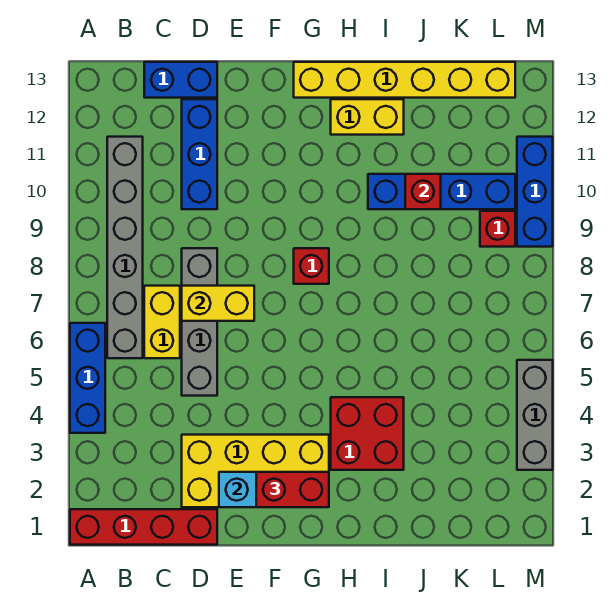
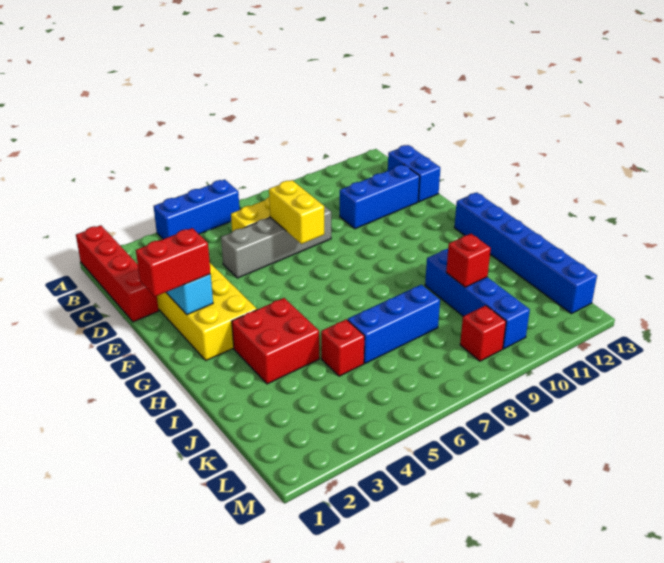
grey 1x6 brick [107,137,143,358] -> none
red 1x2 brick [256,472,329,507] -> red 1x2 brick turned to [136,228,211,296]
red 1x1 brick [294,248,329,284] -> red 1x1 brick moved to [321,319,365,376]
yellow 1x6 brick [294,62,515,98] -> blue 1x6 brick [454,192,597,314]
yellow 1x2 brick [331,99,404,135] -> none
grey 1x3 brick [517,360,553,470] -> none
blue 1x3 brick [517,137,553,247] -> blue 1x3 brick moved to [348,285,440,364]

